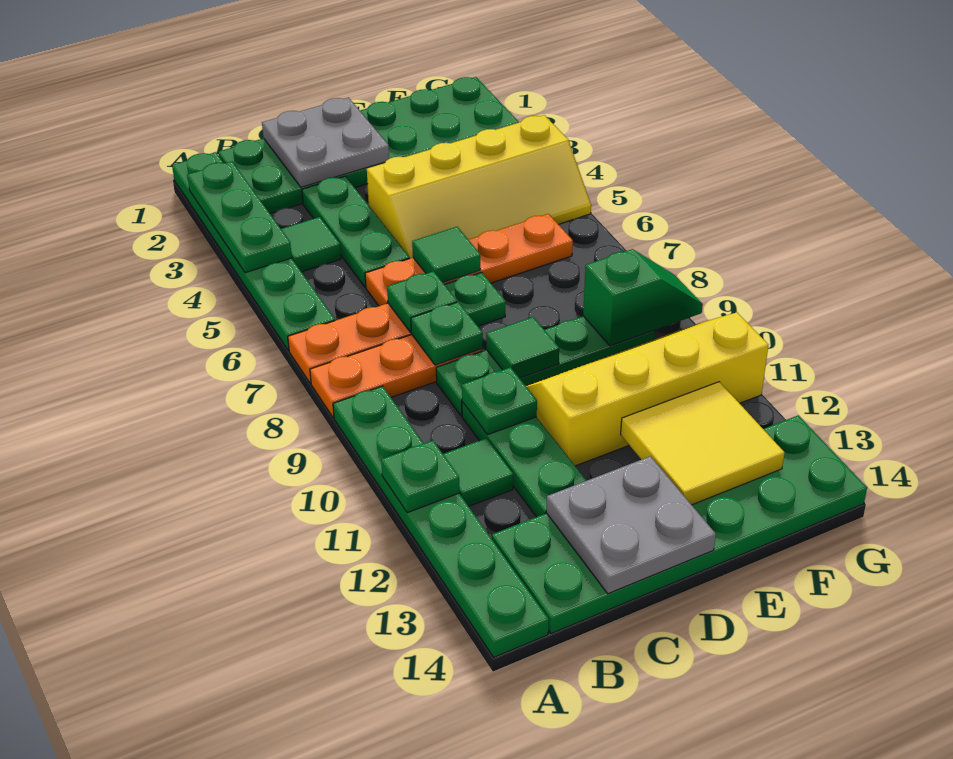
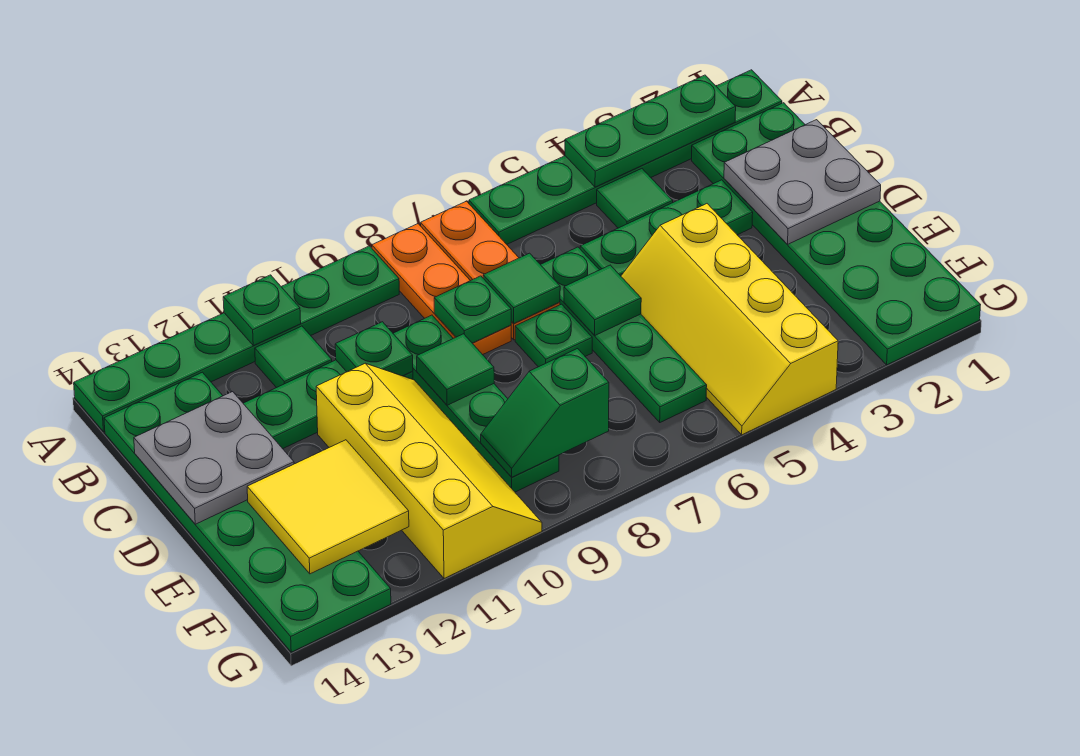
orange 1x4 plate [365,214,573,306] -> green 1x4 plate [540,247,707,422]
green 1x1 plate [387,271,457,332] -> green 1x1 tile [483,253,560,324]
green 1x2 slope [583,249,703,346] -> green 1x2 slope turned to [481,349,609,477]

